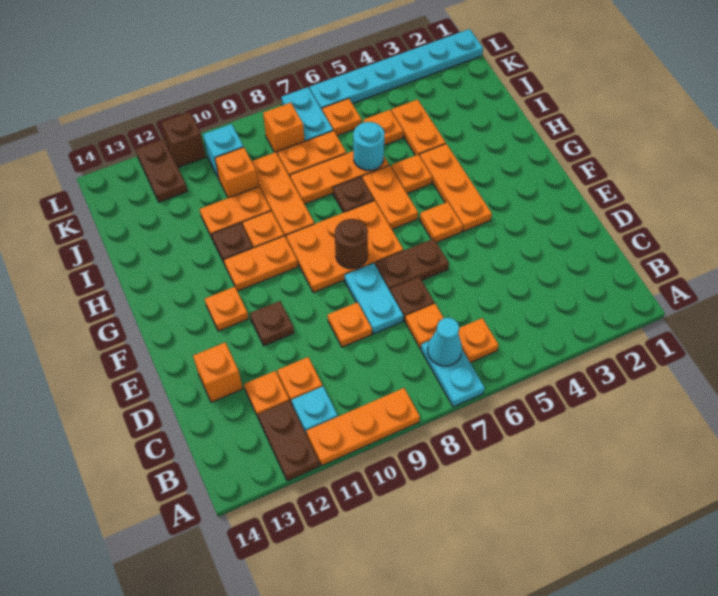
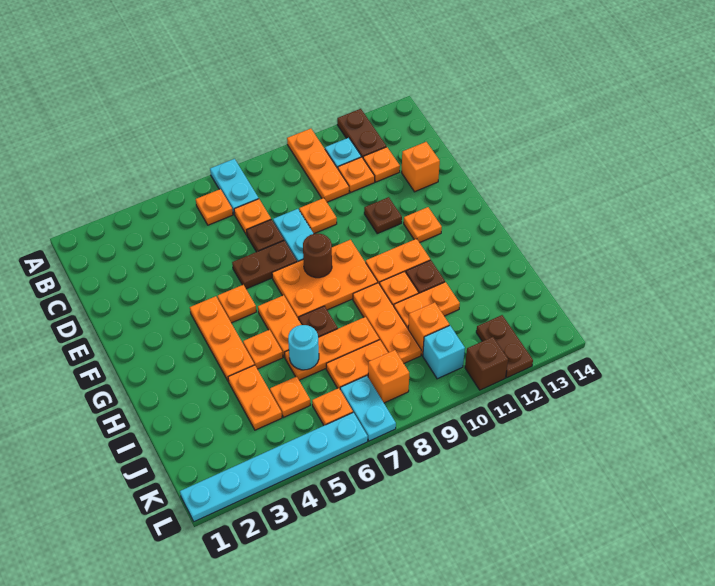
orange 1x3 plate [306,388,420,466] -> orange 1x3 plate turned to [287,129,349,202]
cyan 1x1 cone [428,318,462,366] -> none

